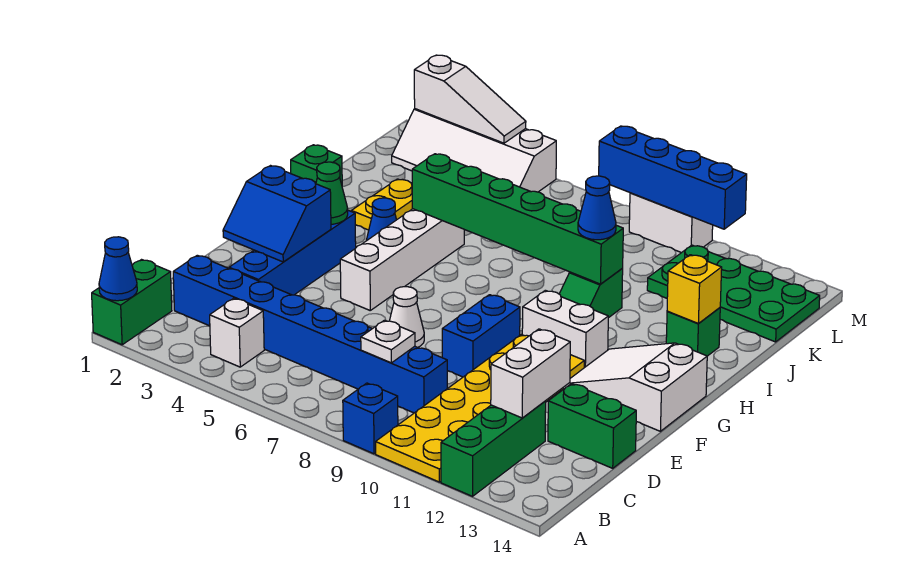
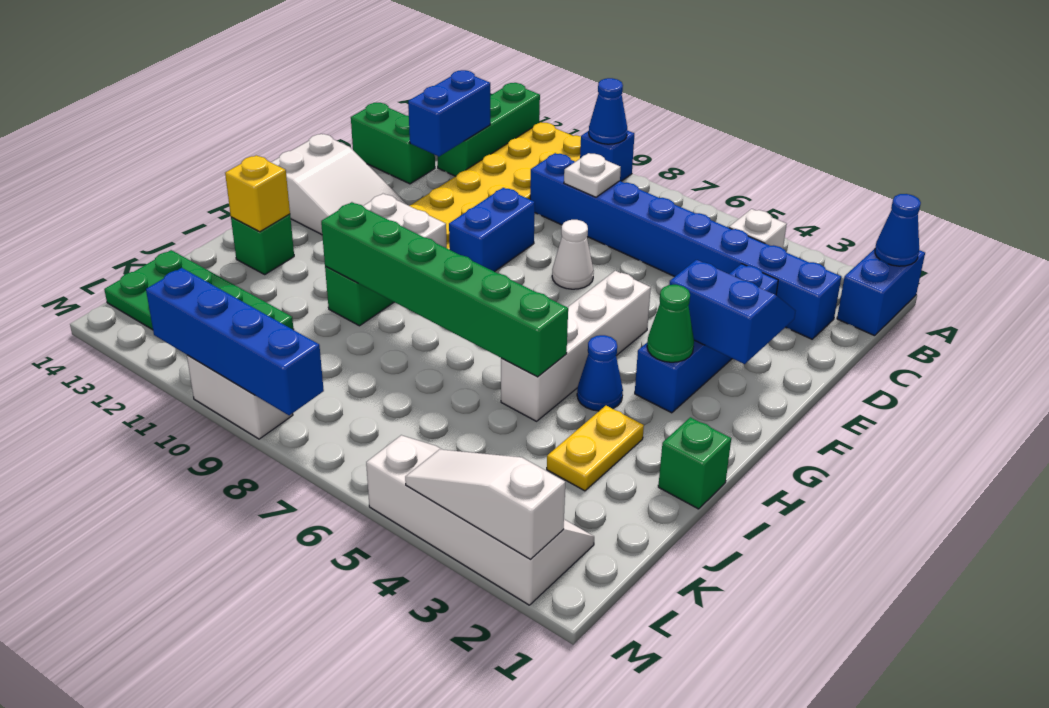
green 1x2 brick [92,260,172,345] -> blue 1x2 brick [837,249,925,336]
white 1x2 brick [491,329,570,418] -> blue 1x2 brick [408,70,490,156]
blue 1x1 cone [578,176,616,240] -> blue 1x1 cone moved to [589,78,627,144]

